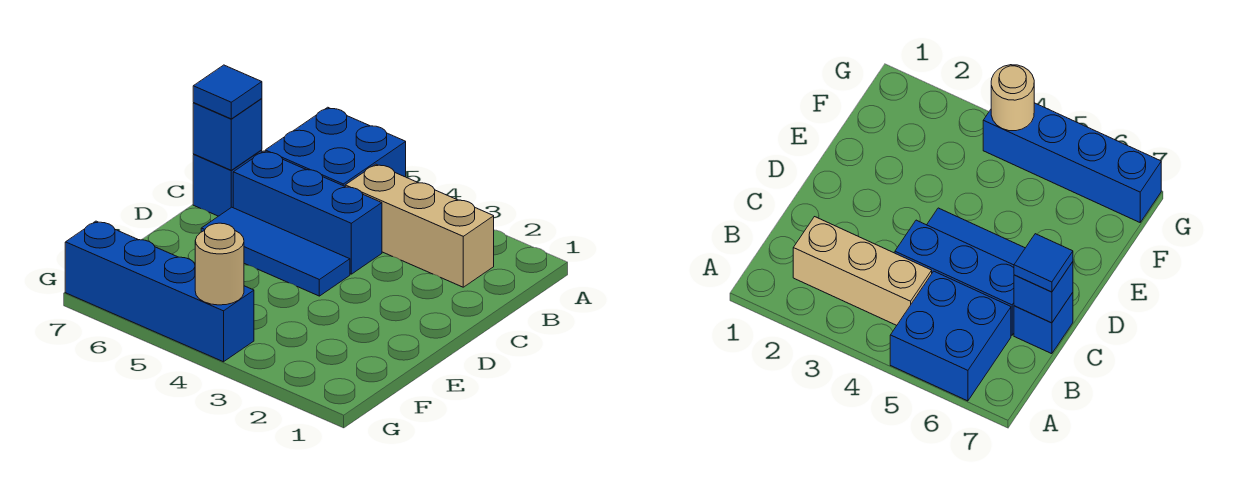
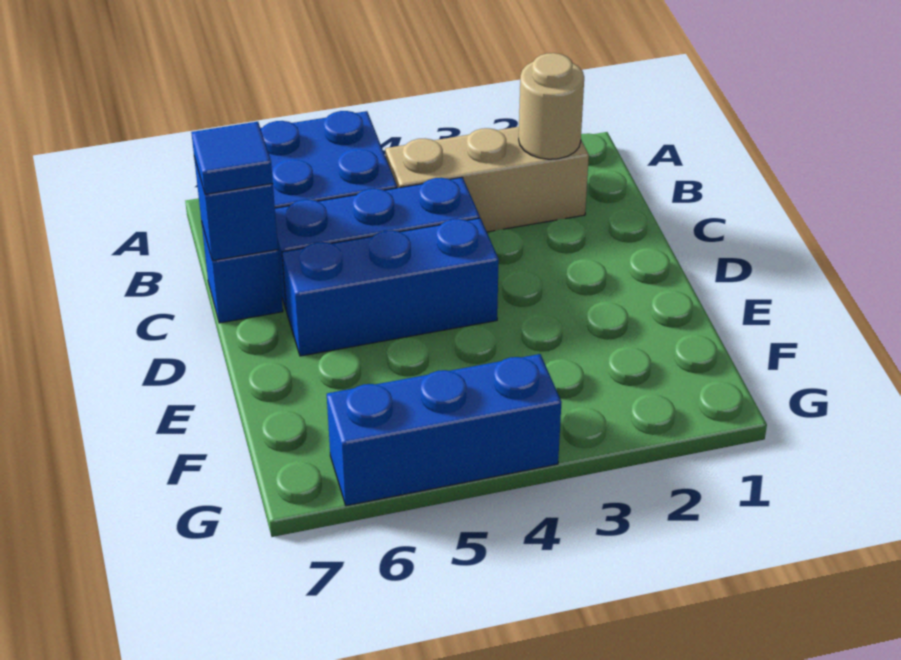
blue 1x3 tile [201,207,350,296] -> blue 1x3 brick [282,218,499,356]
blue 1x4 brick [65,221,254,362] -> blue 1x3 brick [327,354,562,506]
tan 1x1 round brick [195,223,244,305] -> tan 1x1 round brick moved to [519,53,584,159]

